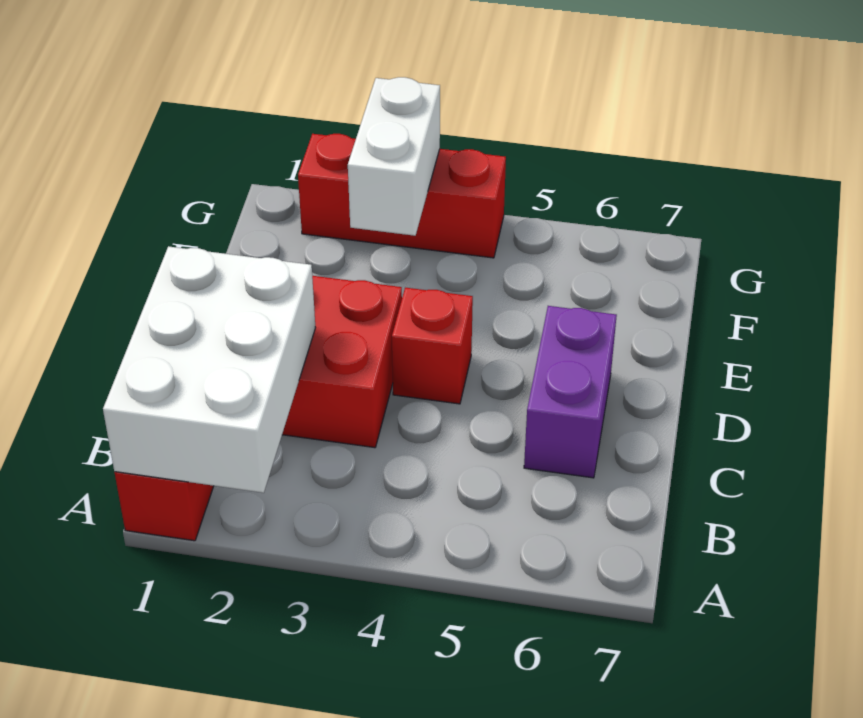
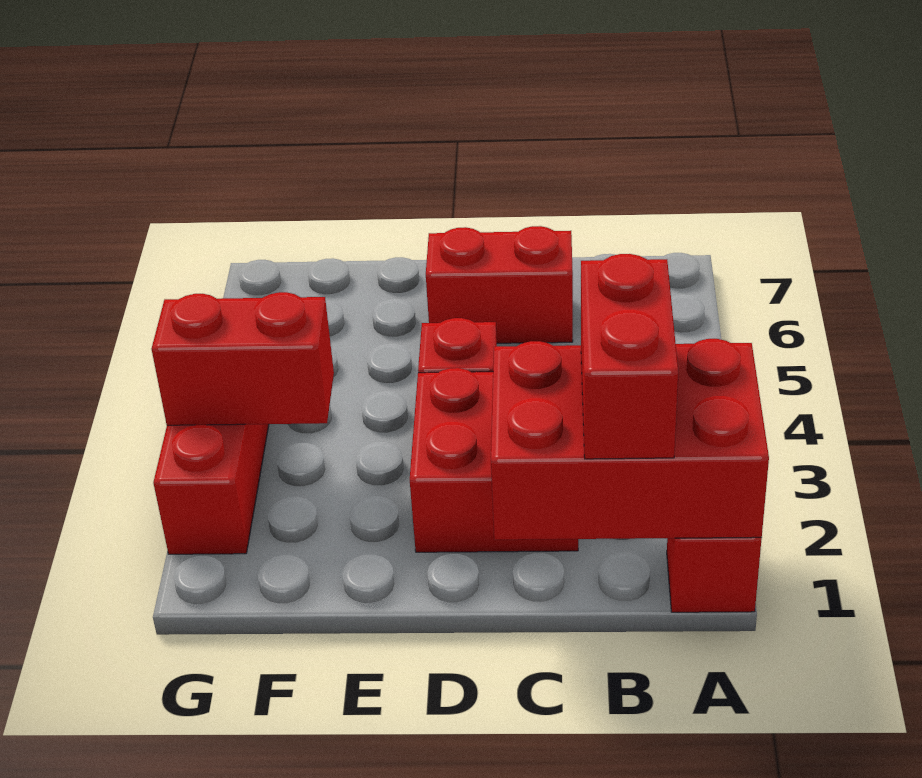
white 2x3 brick [103,246,316,493] -> red 2x3 brick [491,339,769,540]
none -> red 1x2 brick [581,254,678,459]
purple 1x2 brick [524,306,617,478] -> red 1x2 brick [426,226,573,343]
white 1x2 brick [348,77,440,236] -> red 1x2 brick [152,292,334,425]

